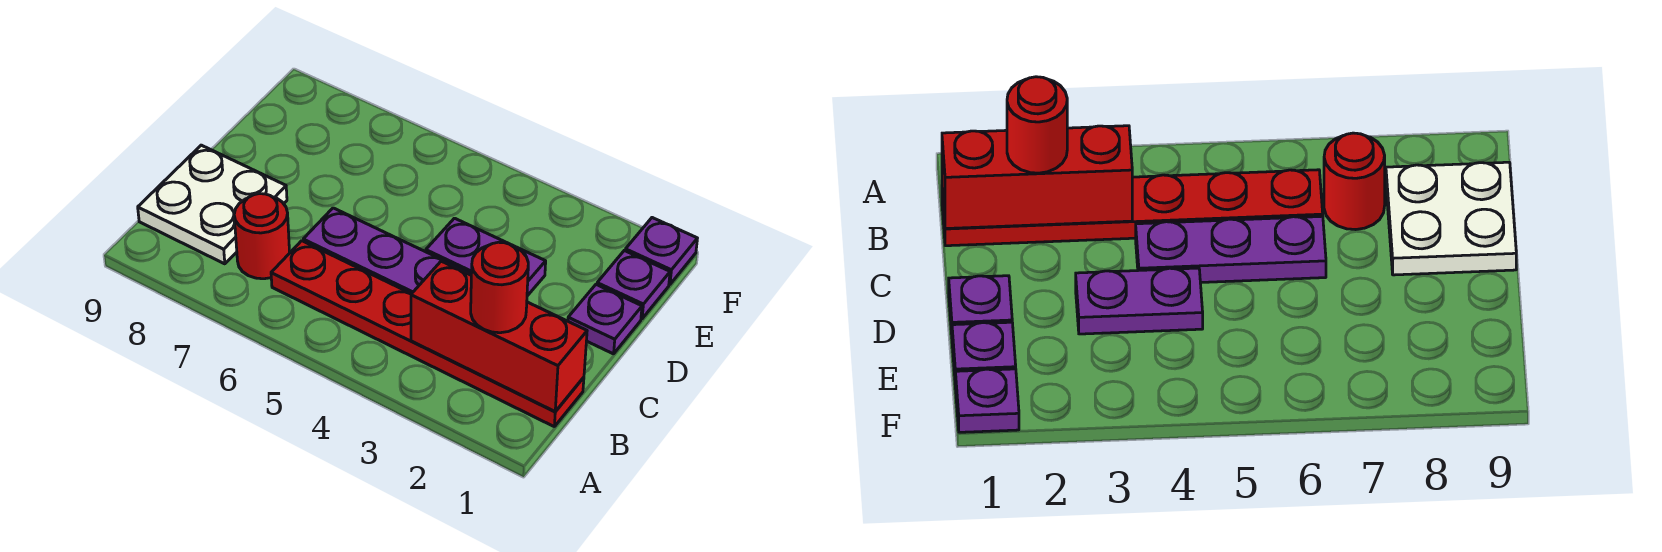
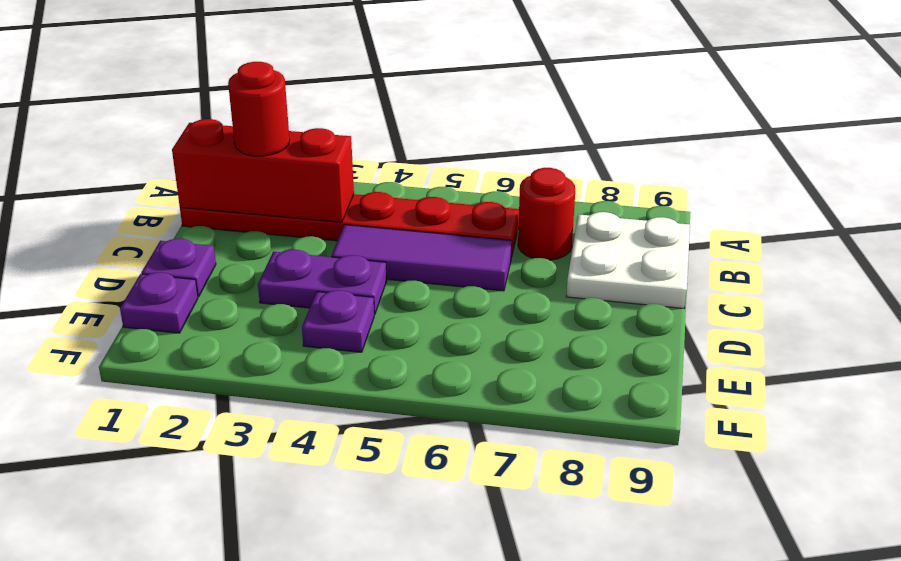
purple 1x3 plate [303,208,469,294] -> purple 1x3 tile [331,225,512,291]
purple 1x1 plate [625,218,697,284] -> purple 1x1 plate moved to [302,290,374,352]

